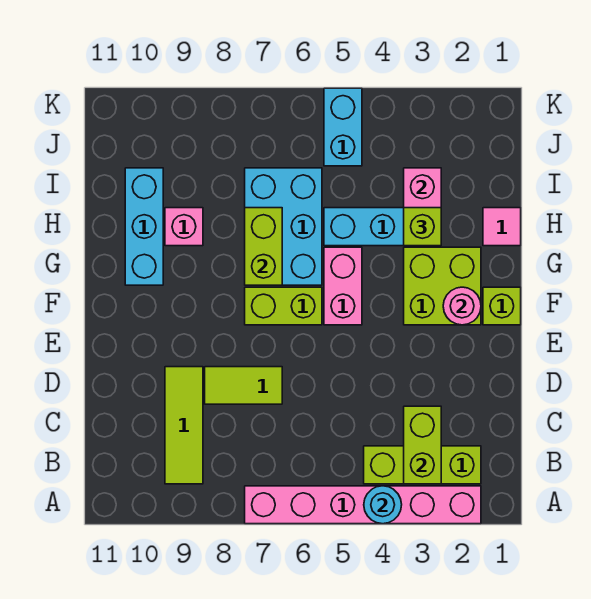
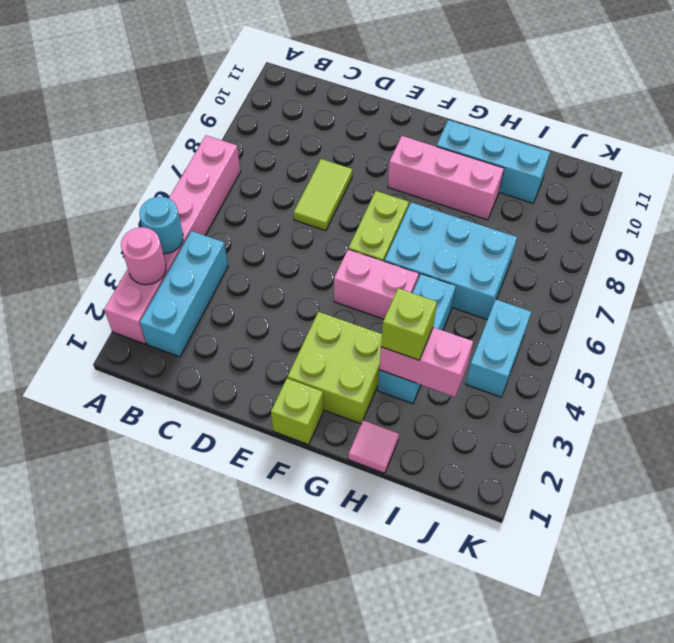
lime 1x3 brick [364,446,481,484] -> cyan 1x3 brick [140,231,228,357]
lime 1x2 brick [404,406,441,484] -> none
lime 1x3 tile [165,367,203,484] -> none
pink 1x1 round brick [443,287,481,325] -> pink 1x1 round brick moved to [121,227,166,285]
lime 1x2 brick [245,208,282,285] -> none
pink 1x1 brick [165,208,203,246] -> pink 1x3 brick [388,136,504,220]
cyan 1x2 brick [324,88,362,166] -> cyan 1x2 brick turned to [466,300,531,397]

